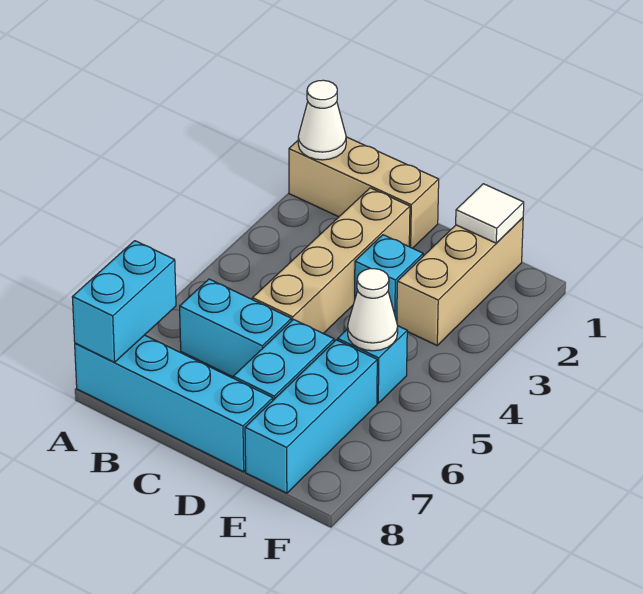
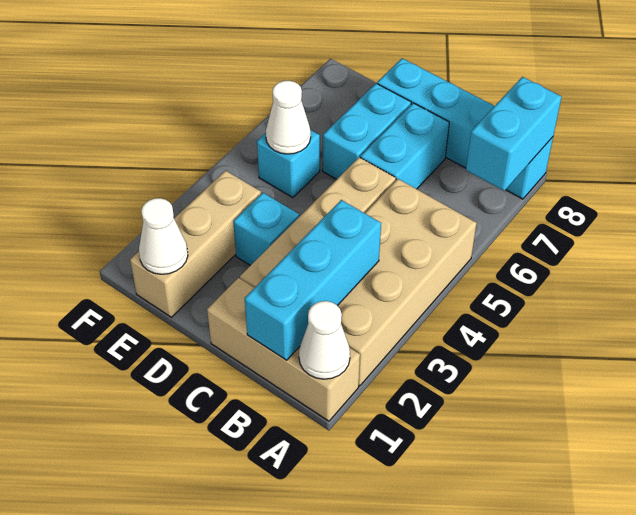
none -> tan 2x4 brick [338,179,477,386]
cyan 1x2 brick [180,279,291,377] -> cyan 1x2 brick turned to [360,103,449,189]
white 1x1 tile [456,184,524,243] -> white 1x1 cone [139,198,188,274]
cyan 1x3 brick [245,340,377,493] -> cyan 1x3 brick moved to [244,200,381,360]

